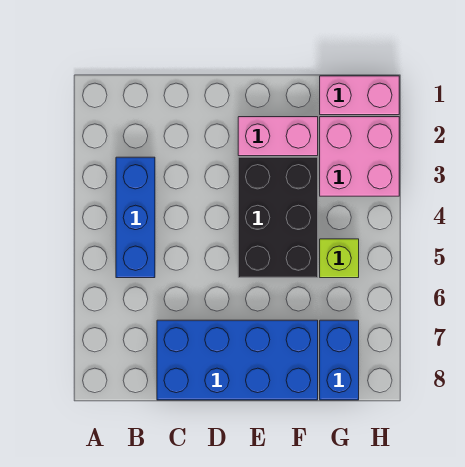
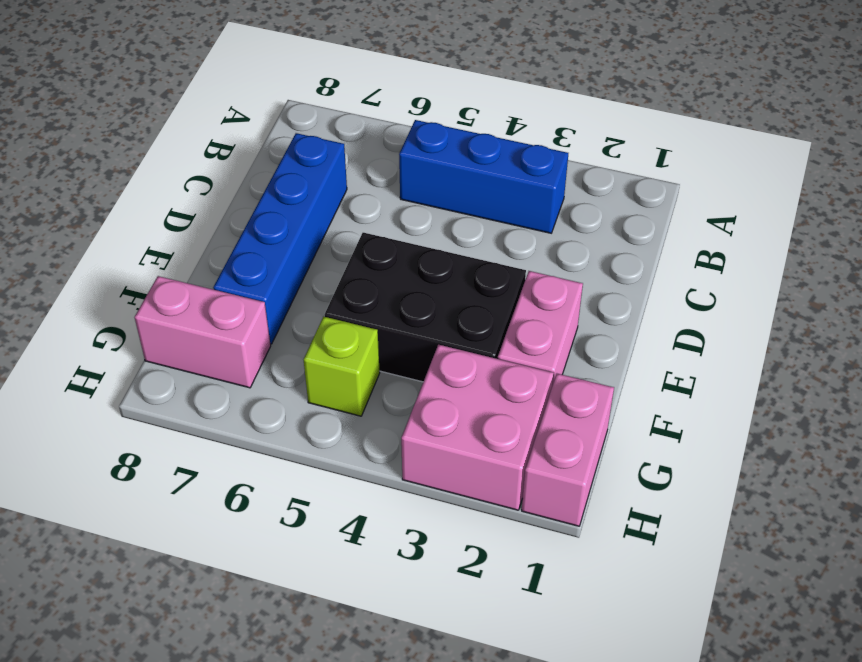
blue 2x4 brick [157,320,318,400] -> blue 1x4 brick [213,133,347,344]
blue 1x2 brick [320,320,359,400] -> pink 1x2 brick [134,276,271,388]

